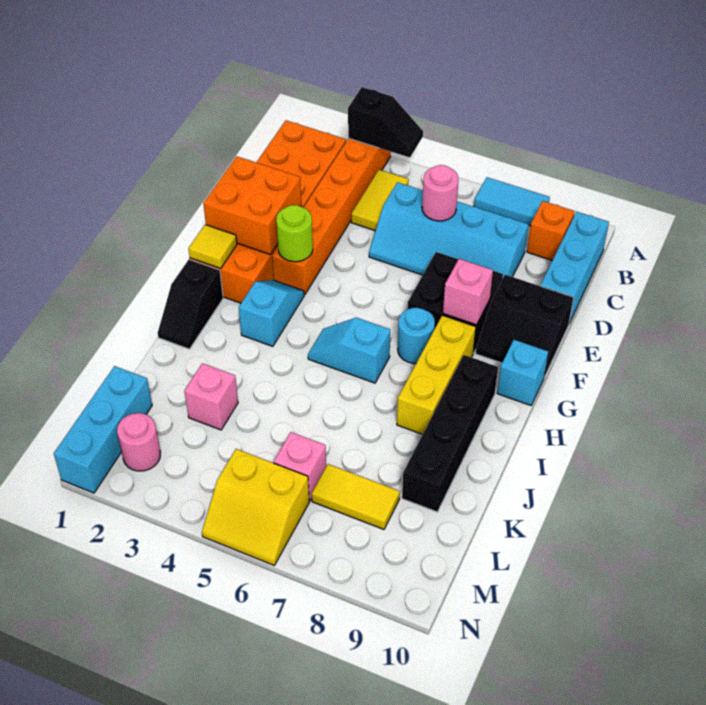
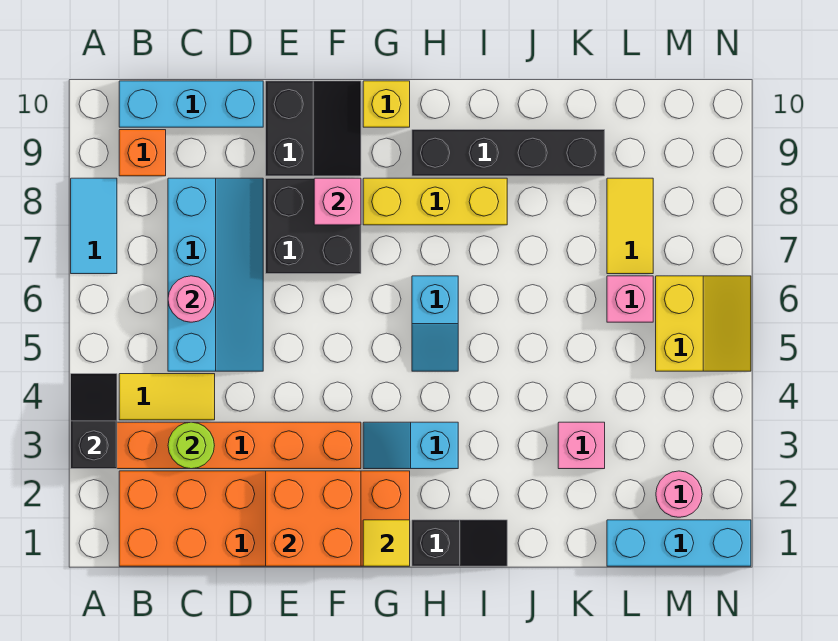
lime 1x1 round brick [276,205,313,262] -> lime 1x1 round brick moved to [168,422,214,469]
cyan 1x1 round brick [398,308,435,364] -> none
cyan 1x1 brick [497,340,548,405] -> yellow 1x1 brick [363,81,410,127]

